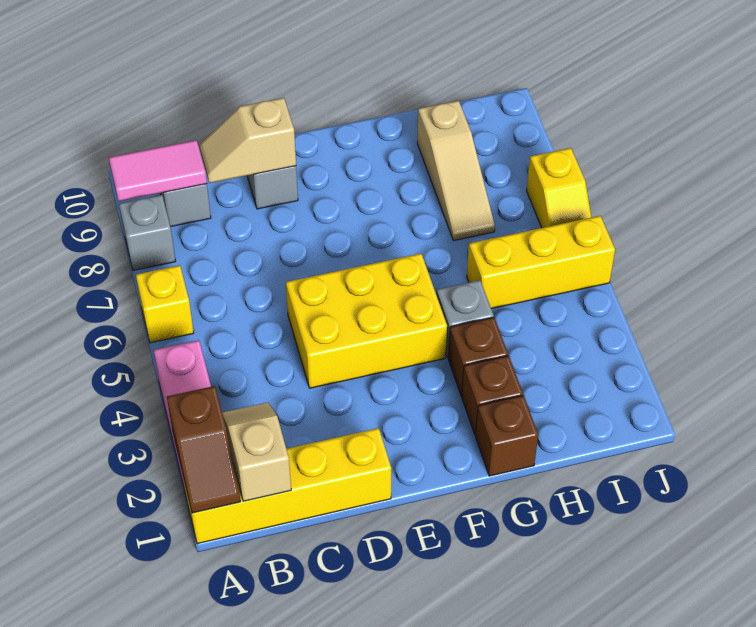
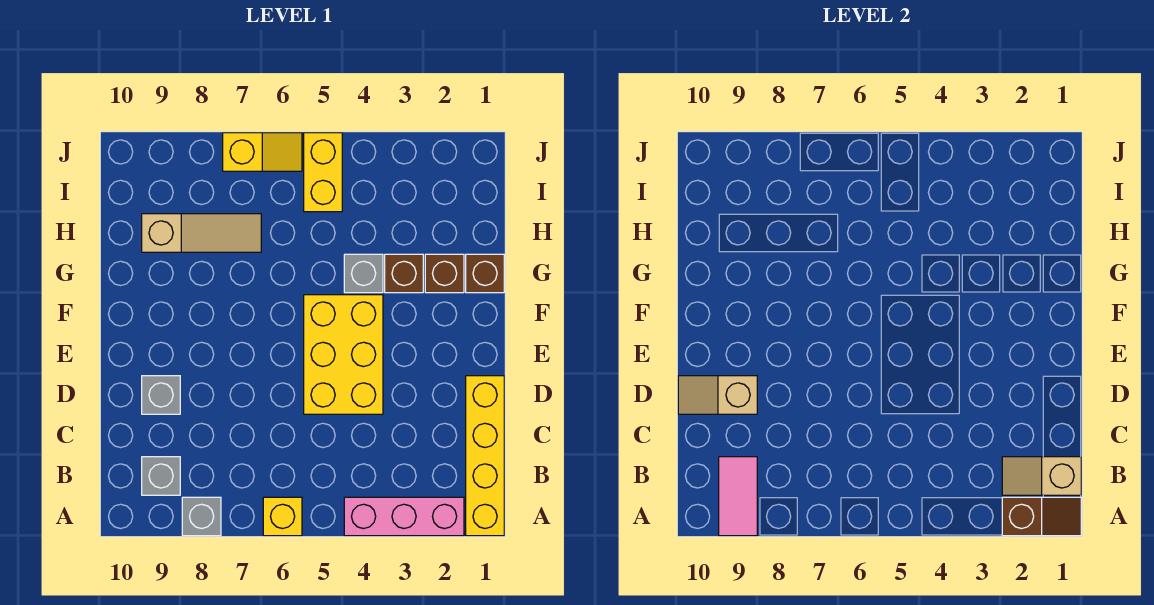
tan 1x2 slope [200,98,296,183] -> tan 1x2 slope turned to [678,376,757,414]
yellow 1x3 brick [467,216,615,309] -> yellow 1x2 brick [304,133,342,212]

